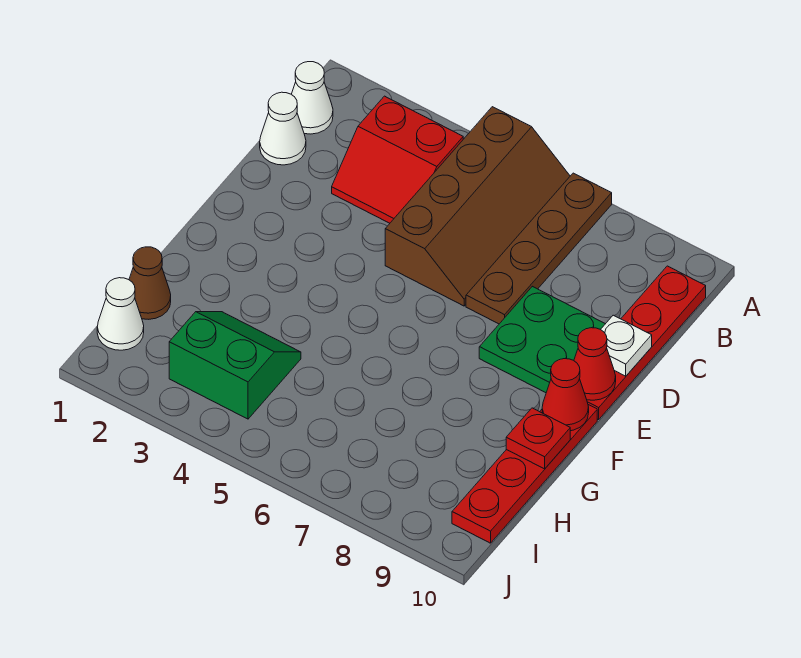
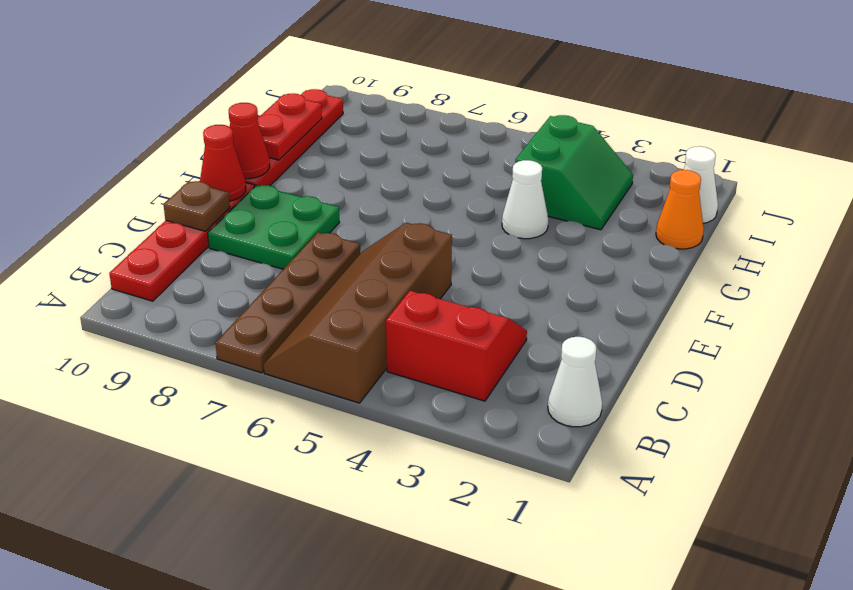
white 1x1 cone [260,92,306,165] -> white 1x1 cone moved to [502,160,548,239]
white 1x1 plate [601,315,652,376] -> brown 1x1 plate [164,181,230,231]
red 1x1 plate [506,408,570,469] -> red 1x2 plate [257,93,322,160]
brown 1x1 cone [129,247,171,319] -> orange 1x1 cone [656,170,704,249]
green 2x2 slope [169,312,301,419] -> green 2x2 slope turned to [515,115,633,230]

